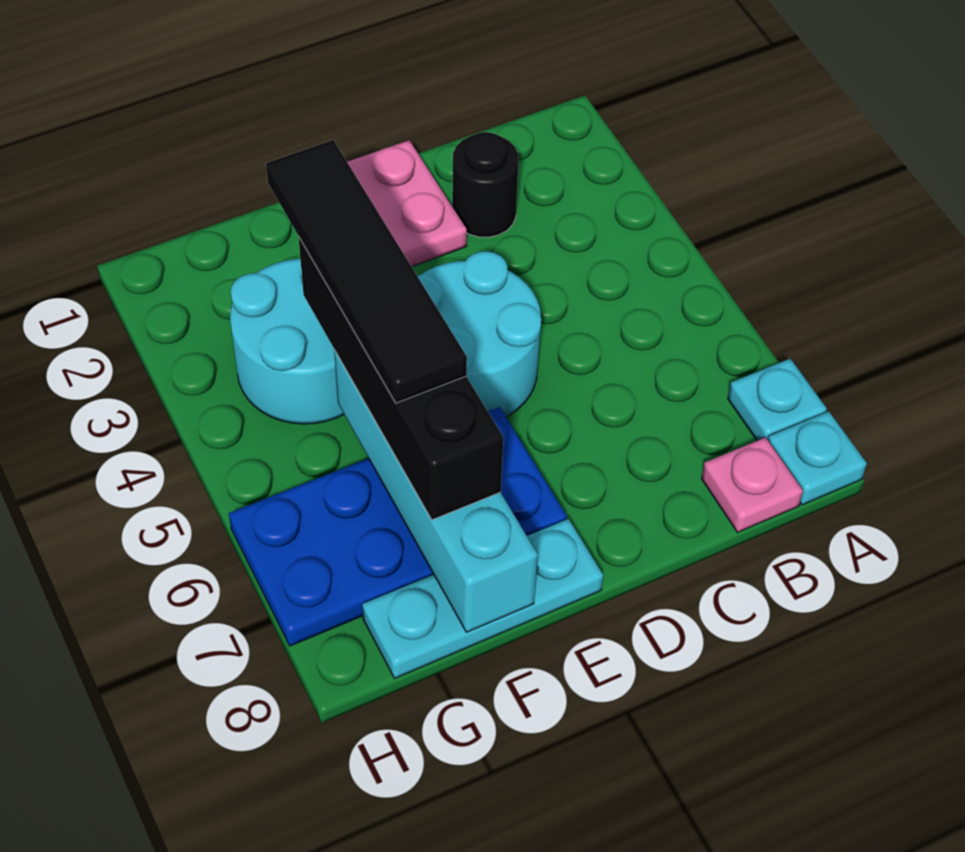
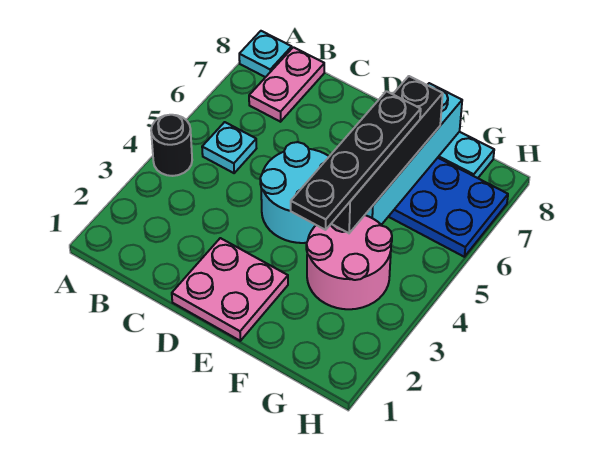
cyan 1x1 plate [728,359,827,441] -> cyan 1x1 plate moved to [202,122,256,173]
pink 1x1 plate [701,437,803,532] -> pink 1x2 plate [249,47,324,122]
black 1x1 round brick [452,132,518,237] -> black 1x1 round brick moved to [151,115,192,176]
cyan 2x2 round brick [230,259,344,424] -> pink 2x2 round brick [306,215,392,309]
black 1x4 tile [266,140,467,403] -> black 1x4 plate [291,91,421,230]

